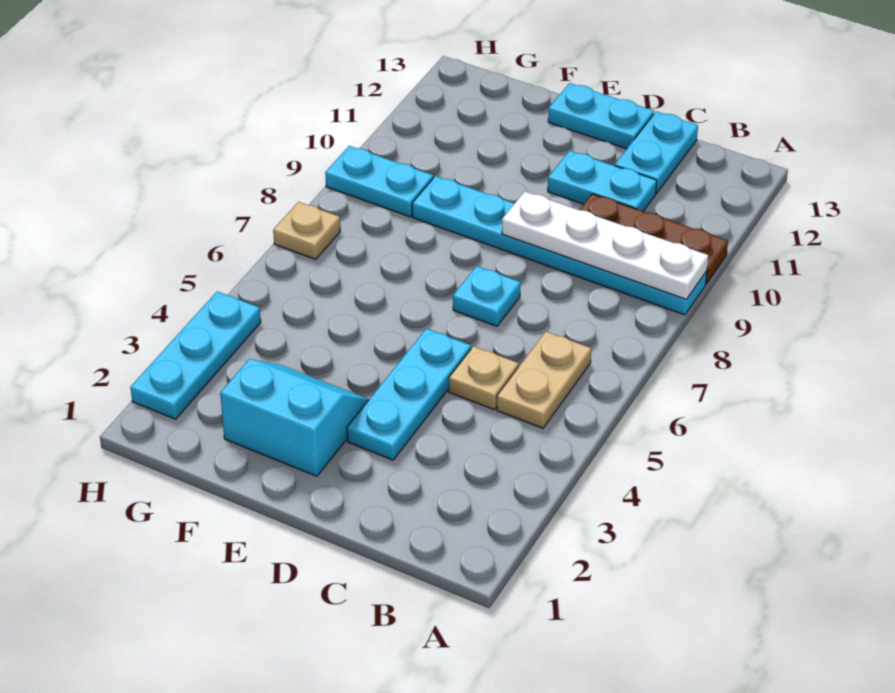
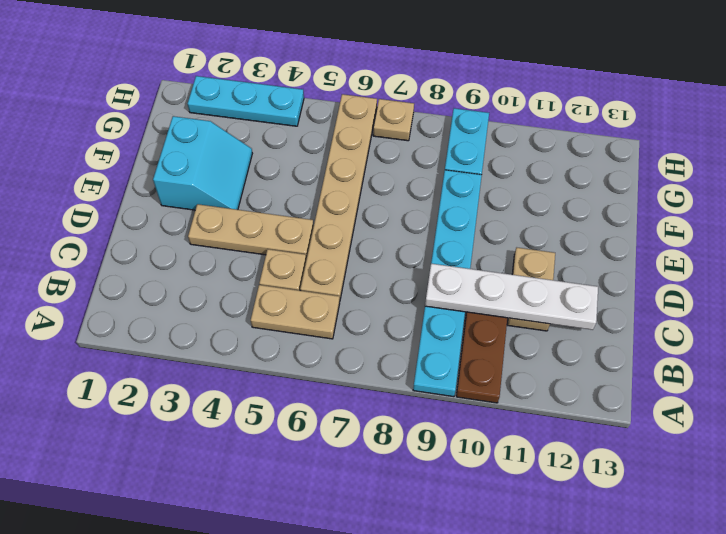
white 1x4 plate [502,191,708,299] -> white 1x4 plate turned to [425,264,598,330]
none -> tan 1x6 plate [300,94,377,301]
cyan 1x2 plate [548,151,657,211] -> tan 1x2 plate [507,248,555,331]
cyan 1x2 plate [615,112,698,193] -> none
cyan 1x3 plate [347,329,471,460] -> tan 1x3 plate [188,204,314,260]
cyan 1x1 plate [453,266,520,326] -> none
cyan 1x2 plate [548,83,654,149] -> none

